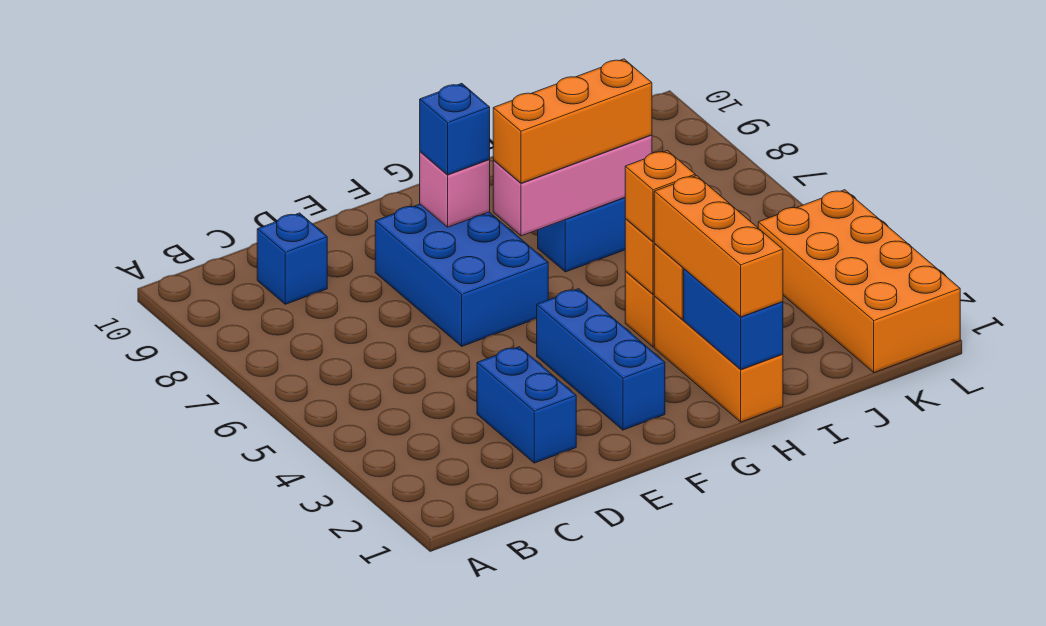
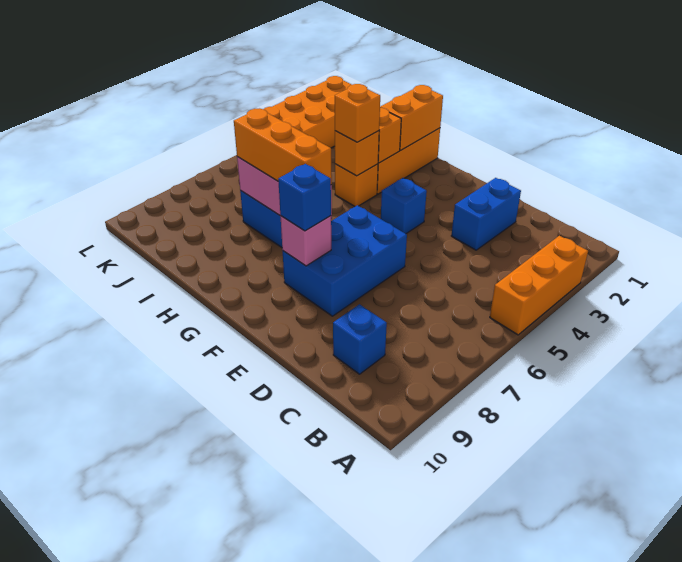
blue 1x3 brick [537,289,665,430] -> blue 1x1 brick [381,178,427,234]
blue 1x2 brick [684,269,783,369] -> orange 1x2 brick [380,85,443,150]
orange 1x3 brick [654,176,783,317] -> orange 1x3 brick moved to [490,236,588,335]

